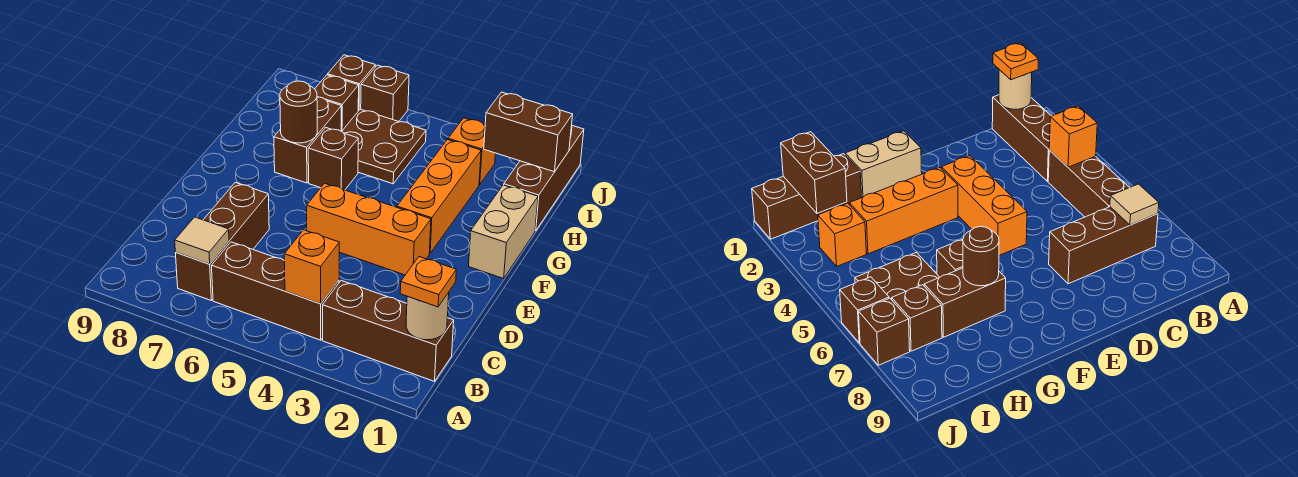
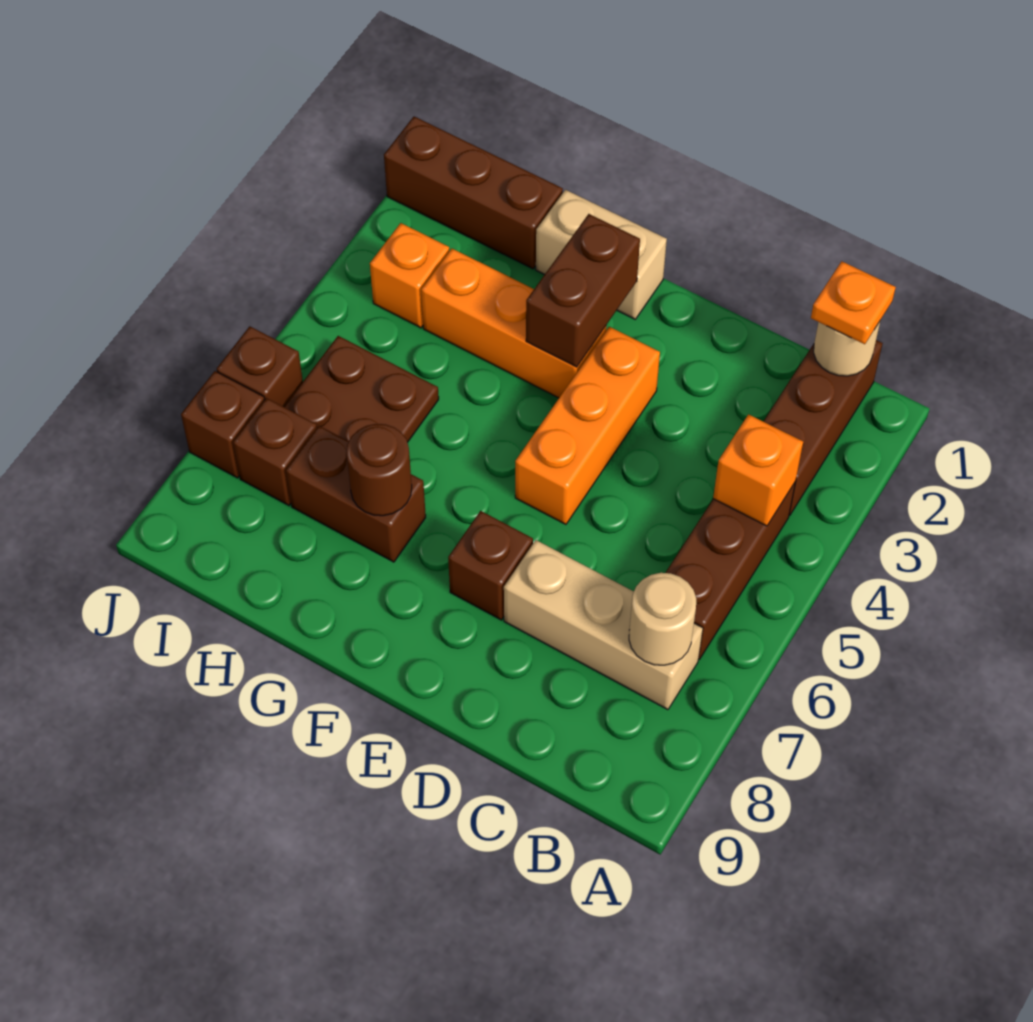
brown 1x3 brick [176,183,269,300] -> tan 1x3 brick [504,540,703,710]
tan 1x1 tile [175,217,229,264] -> tan 1x1 round brick [629,573,696,665]
brown 1x1 brick [308,127,358,190] -> brown 1x1 brick moved to [448,511,533,620]
brown 1x2 brick [484,92,573,172] -> brown 1x2 brick moved to [526,214,640,367]

